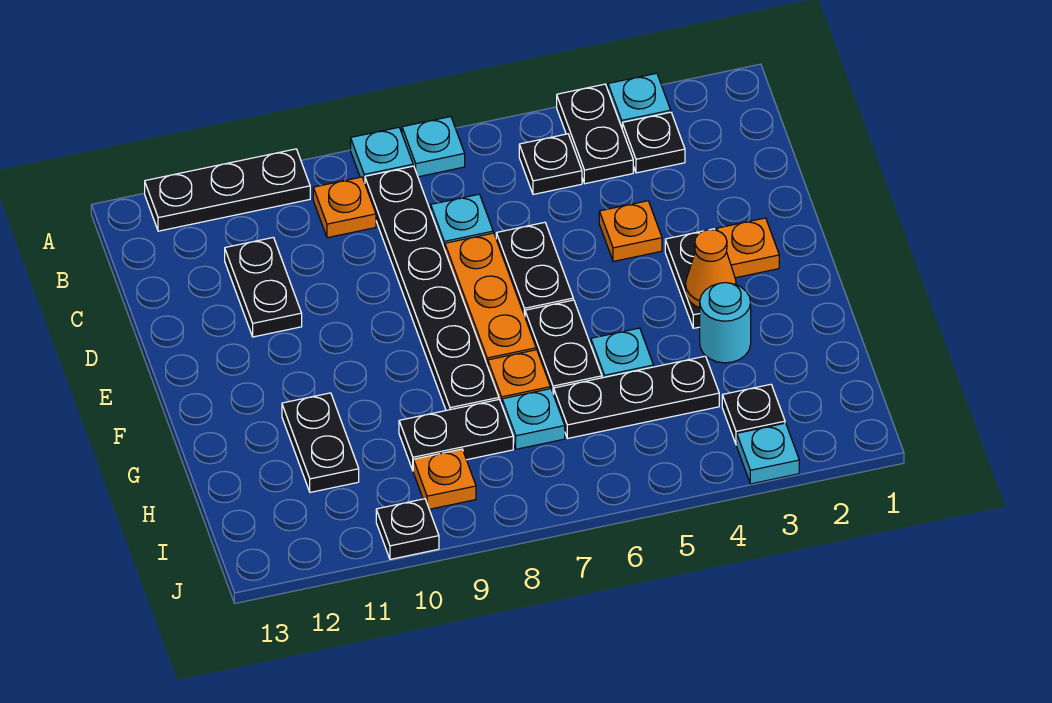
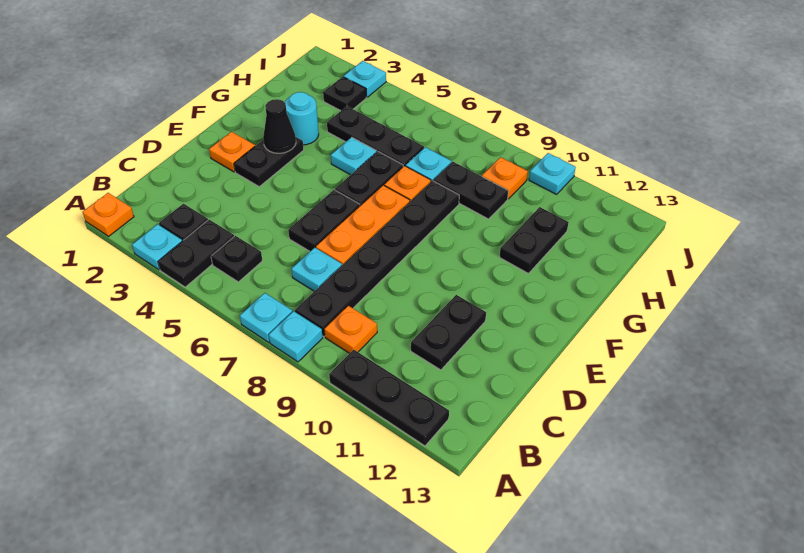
orange 1x1 plate [599,201,662,261] -> orange 1x1 plate moved to [83,193,134,236]
orange 1x1 cone [685,230,736,308] -> black 1x1 cone [263,99,296,153]
black 1x1 plate [376,499,439,559] -> cyan 1x1 plate [529,153,576,194]

